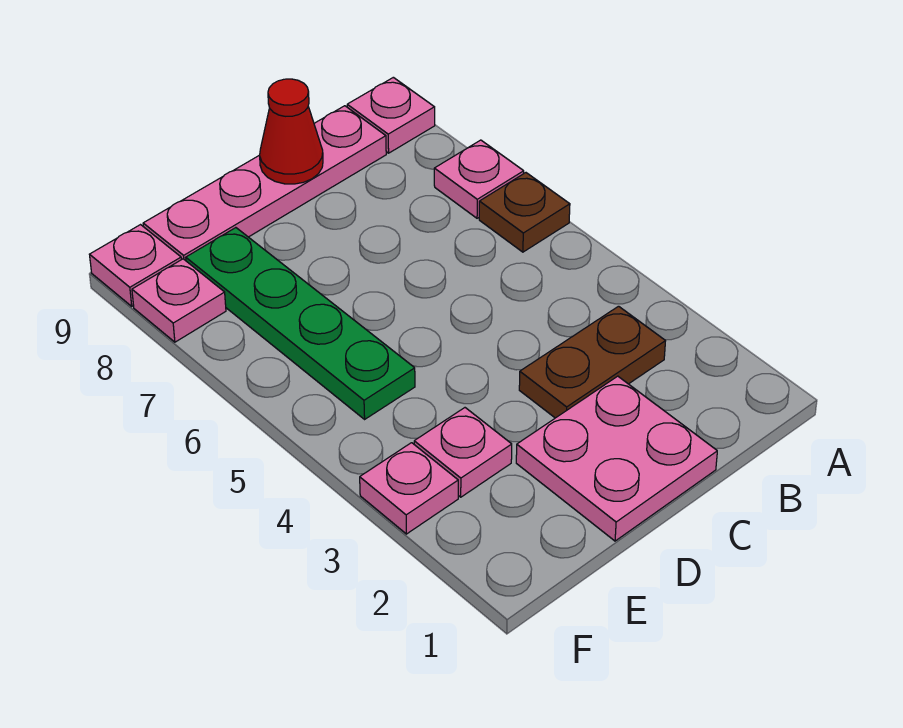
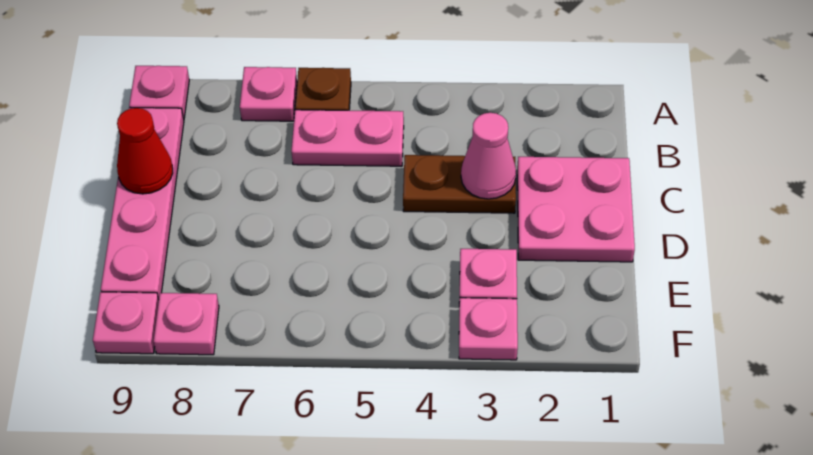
brown 1x2 plate [519,306,665,418] -> brown 1x2 plate turned to [403,155,516,213]
none -> pink 1x2 plate [292,110,404,166]
none -> pink 1x1 cone [461,113,516,199]
green 1x4 plate [186,228,415,419] -> none

